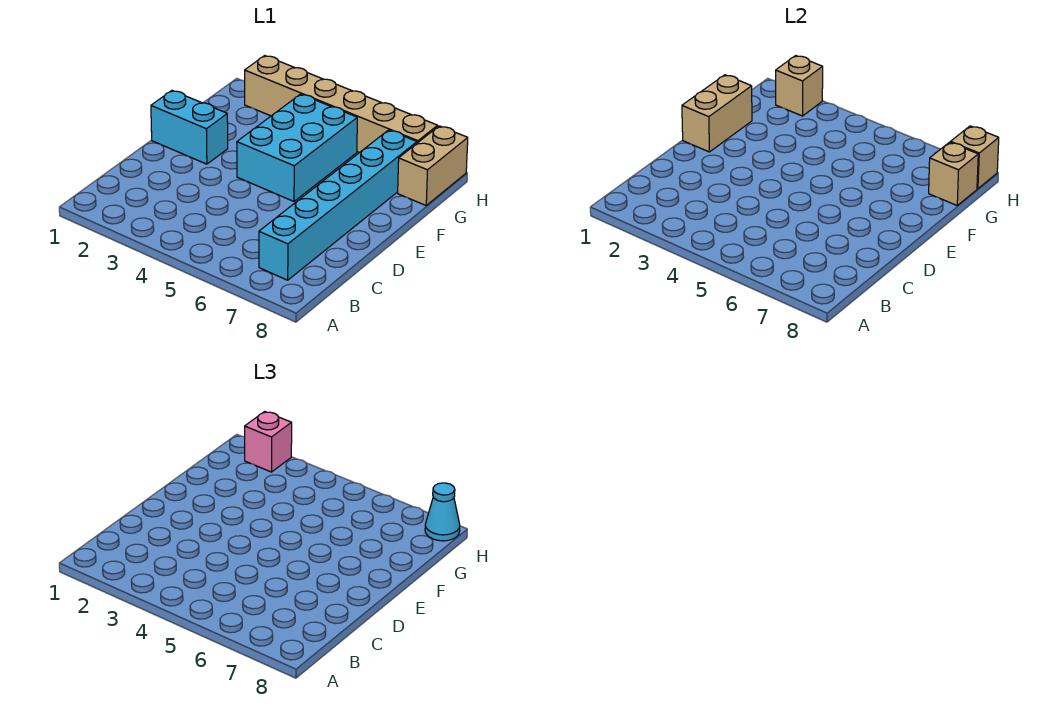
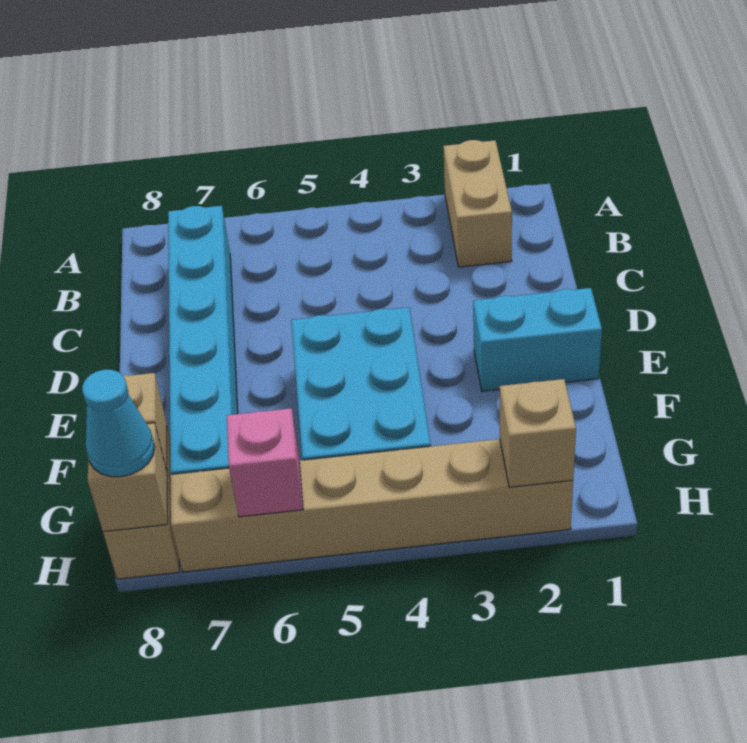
tan 1x2 brick [682,75,752,152] -> tan 1x2 brick moved to [443,140,512,267]
pink 1x1 brick [245,412,292,472] -> pink 1x1 brick moved to [227,408,303,517]

